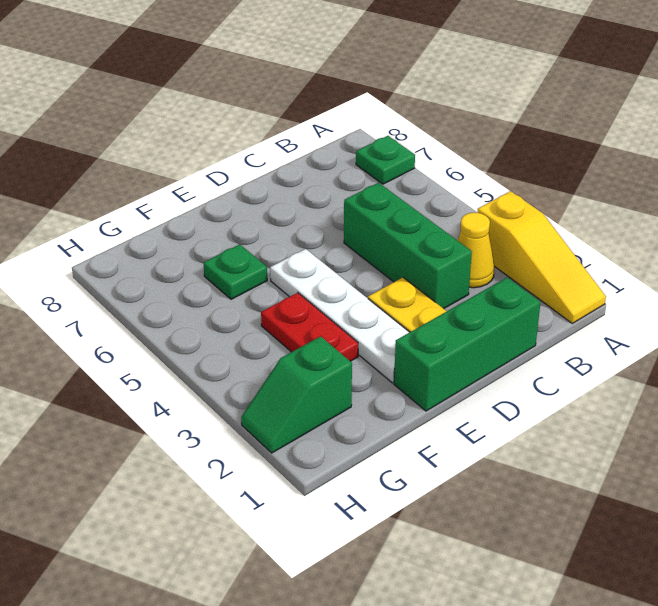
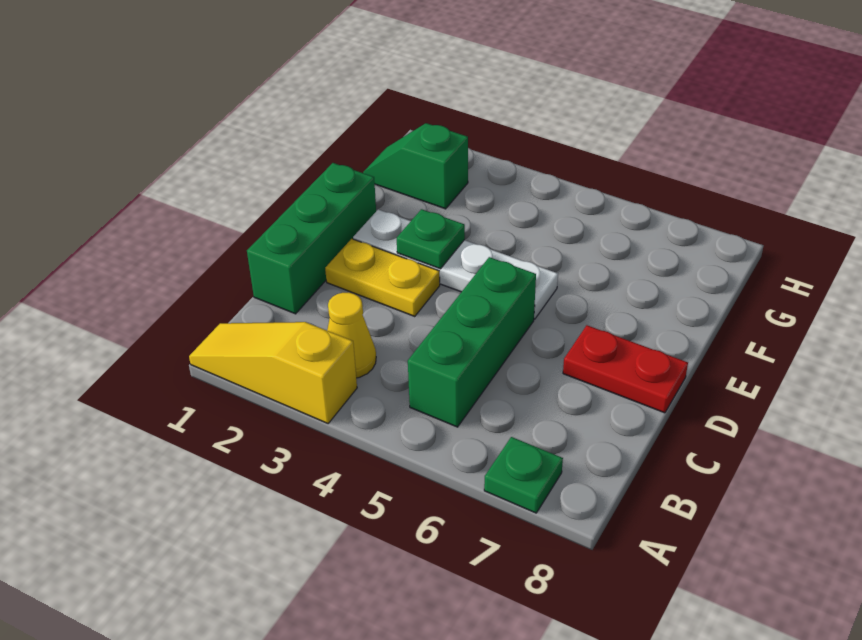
green 1x3 brick [344,183,472,309] -> green 1x3 brick turned to [408,257,536,427]
red 1x2 plate [261,293,358,361] -> red 1x2 plate moved to [563,325,688,413]
green 1x1 plate [204,244,267,299] -> green 1x1 plate moved to [397,209,465,269]
green 1x2 slope [241,336,352,453] -> green 1x2 slope turned to [363,123,468,209]

